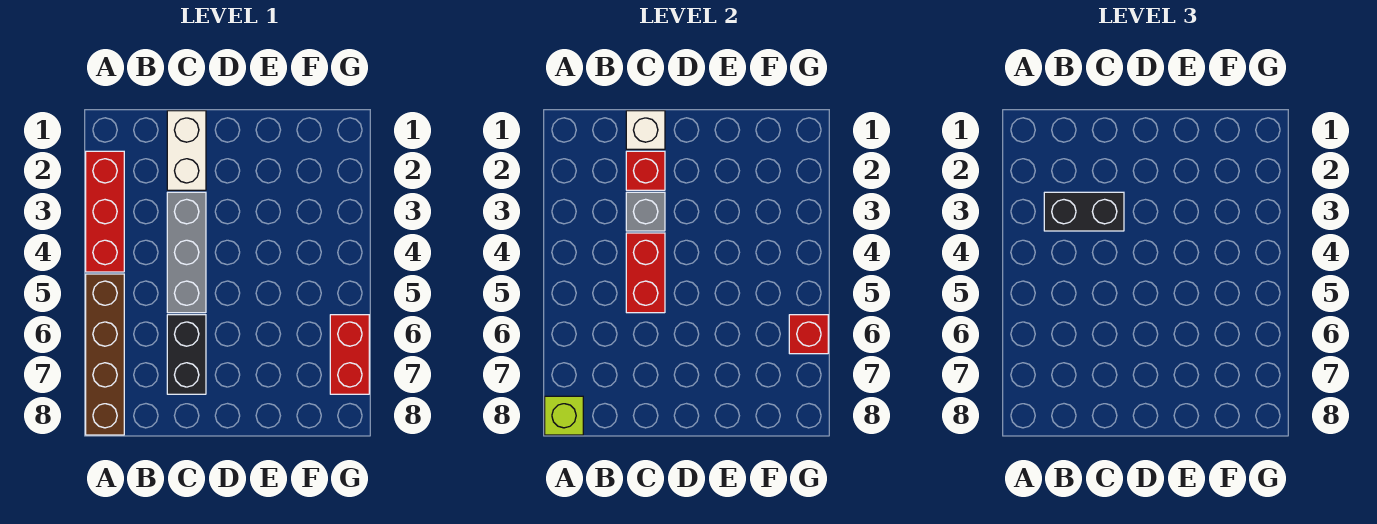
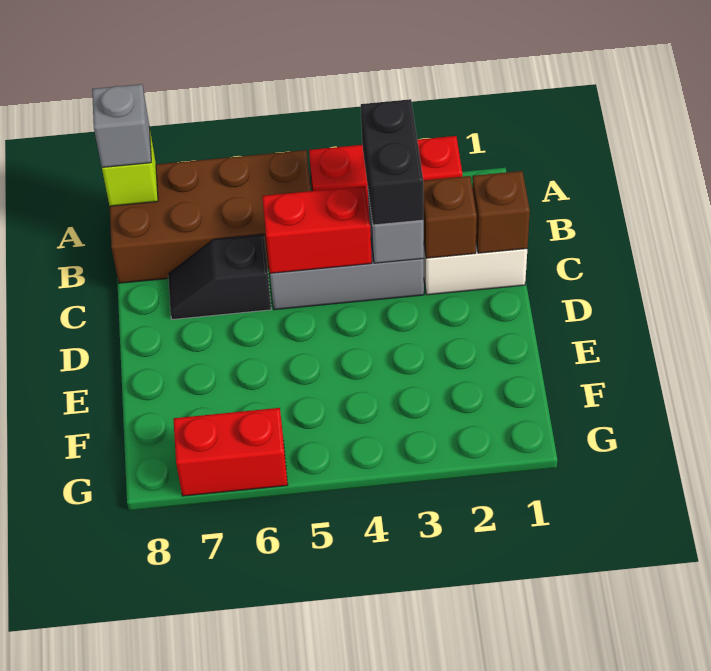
brown 1x4 brick [86,274,124,435] -> brown 2x4 brick [110,150,311,283]
none -> grey 1x1 brick [92,84,151,167]
white 1x1 brick [626,111,665,149] -> brown 1x1 brick [472,171,530,253]
red 1x1 brick [626,151,665,190] -> brown 1x1 brick [423,176,477,258]
black 1x2 brick [167,315,206,394] -> black 1x2 slope [168,235,271,320]
red 1x1 brick [789,315,828,354] -> none

